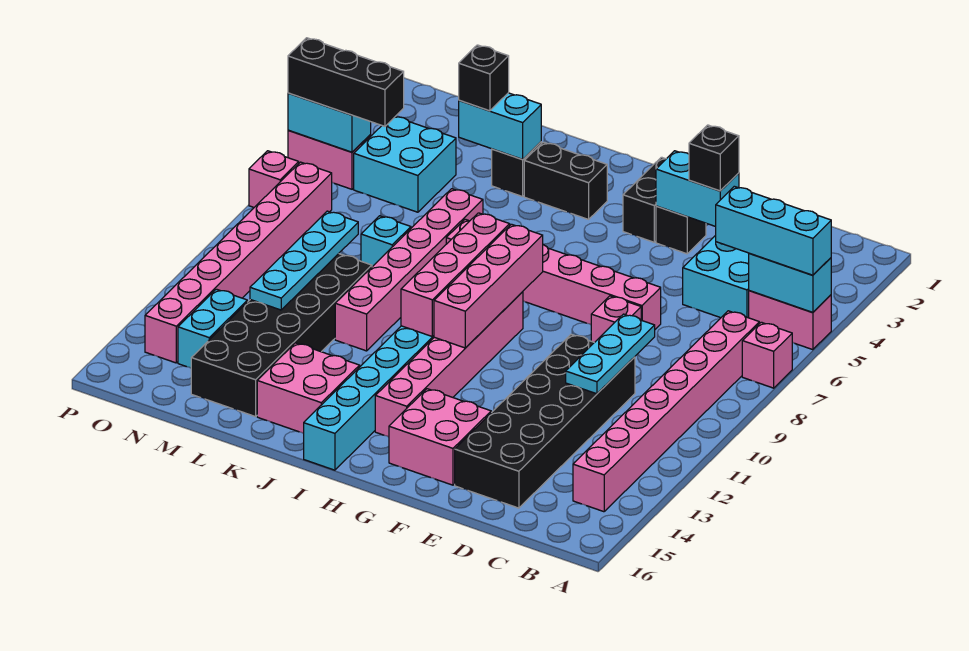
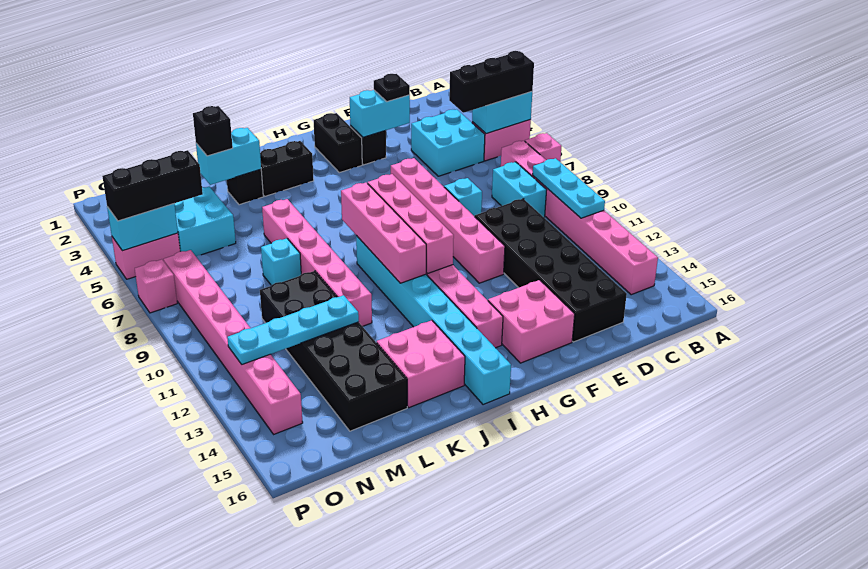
cyan 1x3 brick [716,186,831,275] -> black 1x3 brick [449,51,534,113]
cyan 1x3 plate [566,314,655,394] -> cyan 1x3 plate moved to [533,158,605,218]
black 1x1 brick [689,125,739,191] -> black 1x1 plate [374,74,410,102]
pink 1x6 brick [446,219,661,329] -> pink 1x6 brick turned to [391,158,505,283]
pink 1x1 brick [591,296,641,343] -> cyan 1x1 brick [444,178,482,217]
cyan 1x4 plate [250,211,358,310] -> cyan 1x4 plate turned to [227,295,359,364]
cyan 1x2 brick [178,289,247,368] -> cyan 1x2 brick moved to [492,162,547,217]

